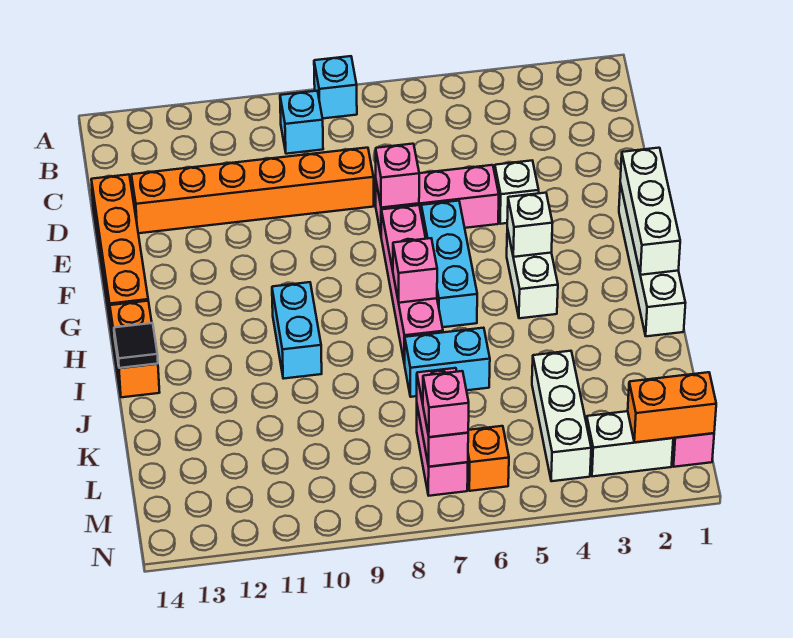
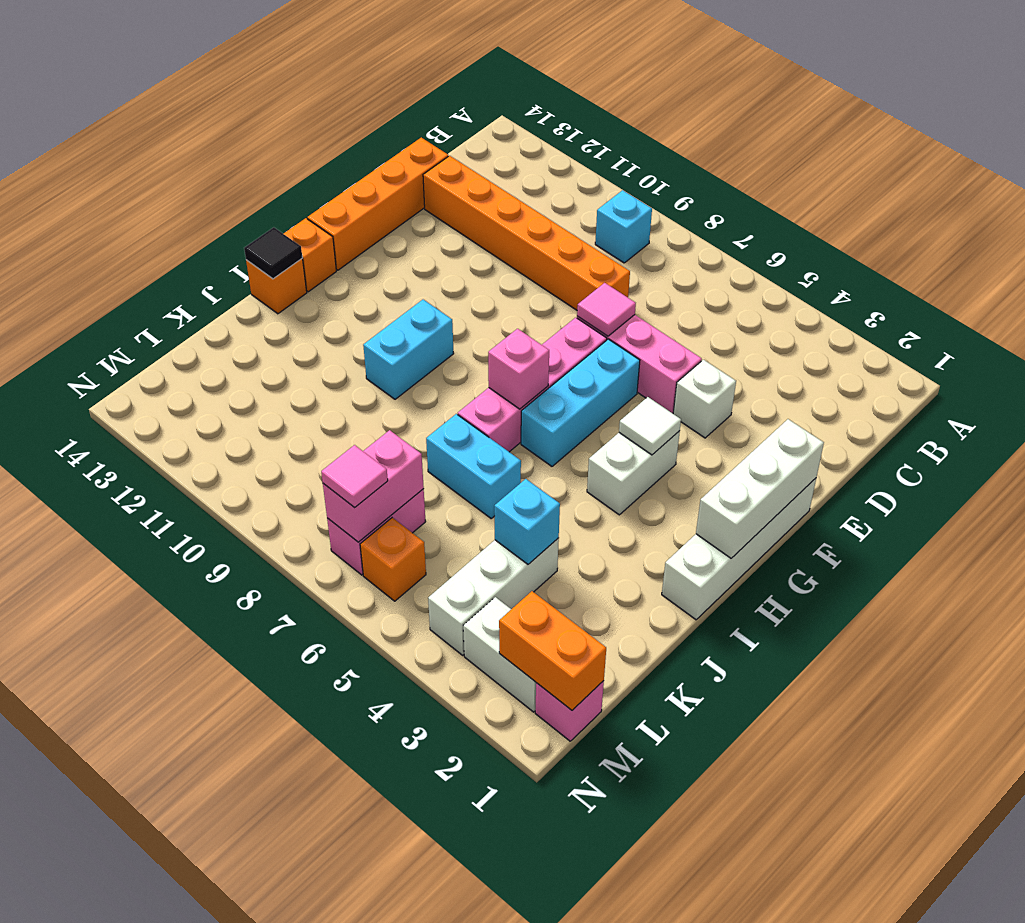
cyan 1x1 brick [314,56,357,118] -> cyan 1x1 brick moved to [494,479,560,564]
pink 1x1 brick [376,144,419,208] -> pink 1x1 tile [577,283,636,336]
white 1x1 brick [507,193,552,257] -> white 1x1 tile [619,397,681,455]
pink 1x1 brick [423,371,469,437] -> pink 1x1 tile [321,445,388,508]

